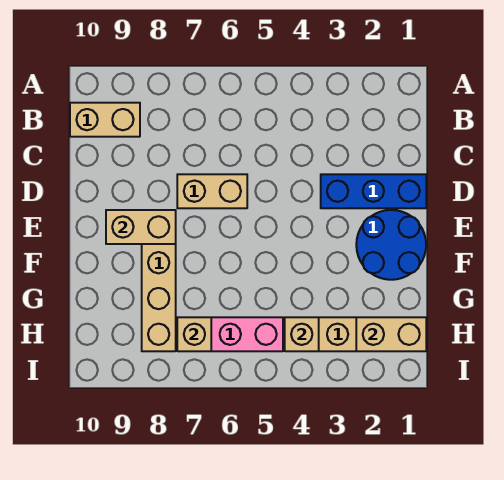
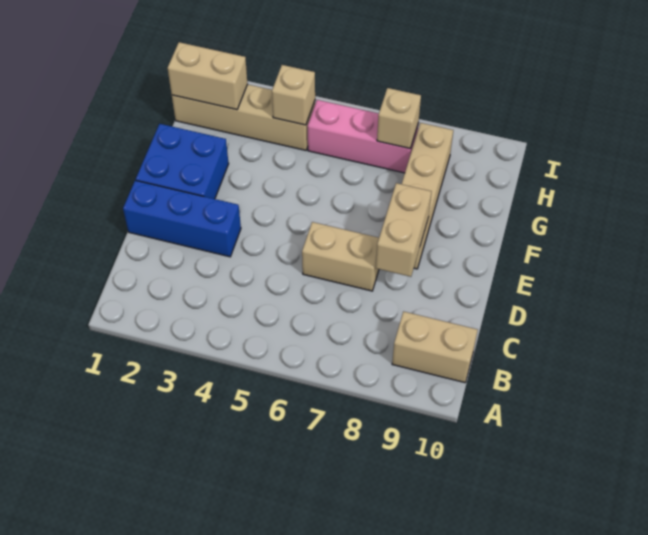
blue 2x2 round brick [356,210,426,280] -> blue 2x2 brick [136,124,229,199]
tan 1x2 brick [106,210,176,244] -> tan 1x2 brick turned to [376,183,432,277]

